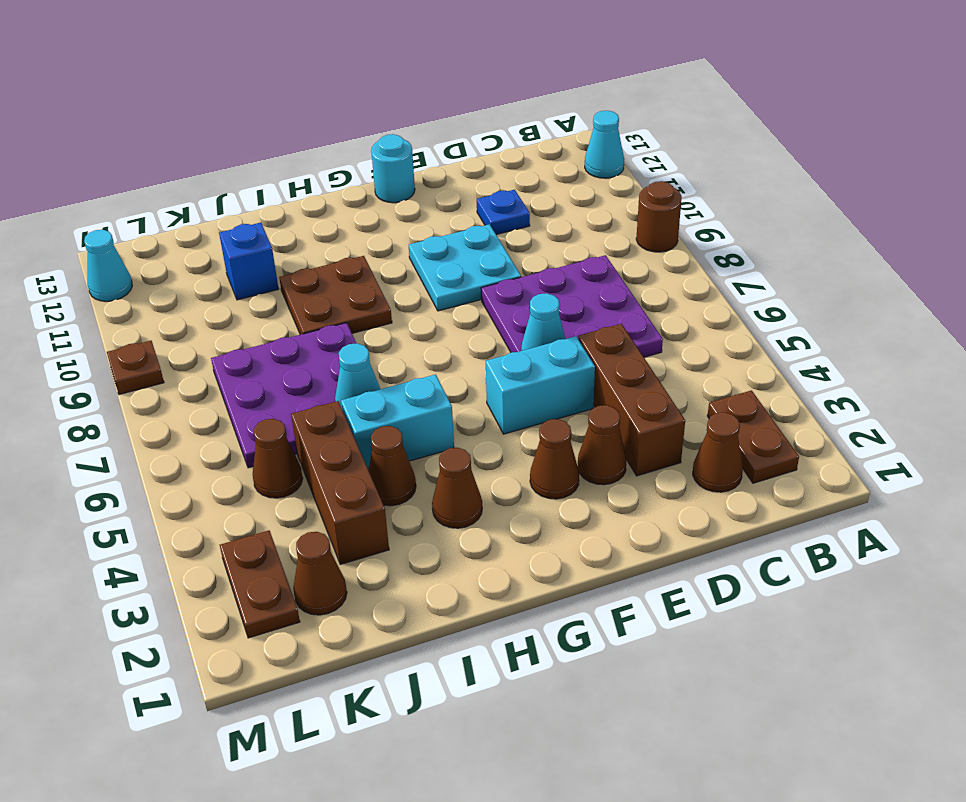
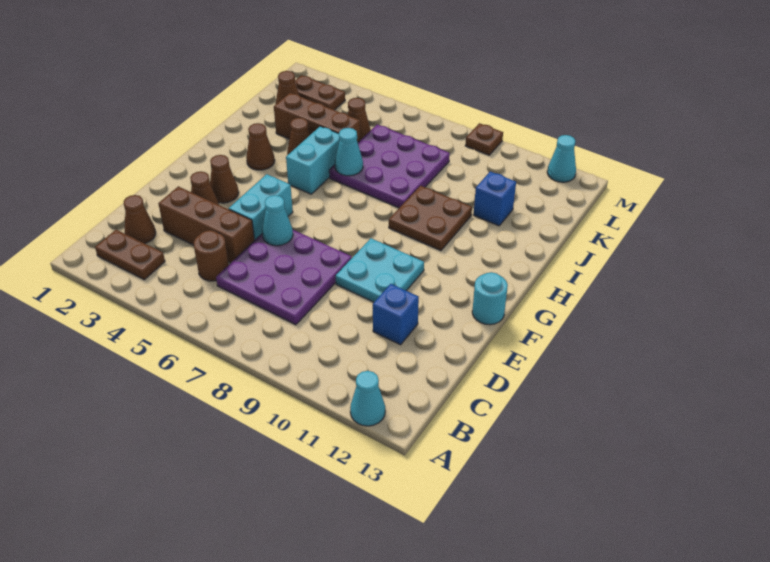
brown 1x1 round brick [636,181,682,252] -> brown 1x1 round brick moved to [194,230,229,281]
blue 1x1 plate [477,190,530,235] -> blue 1x1 brick [373,284,419,345]

